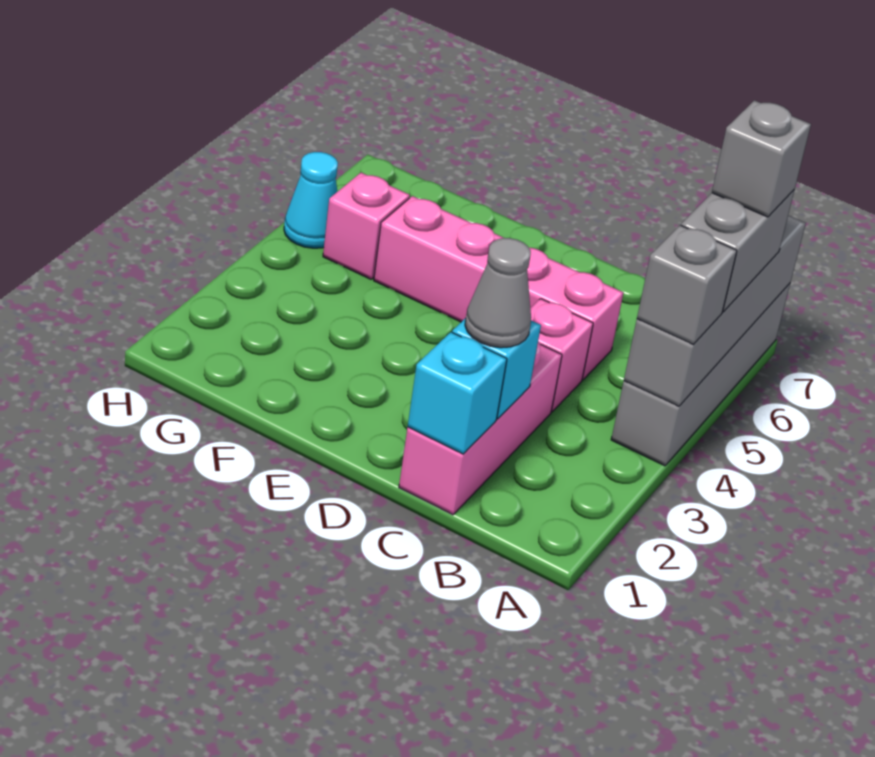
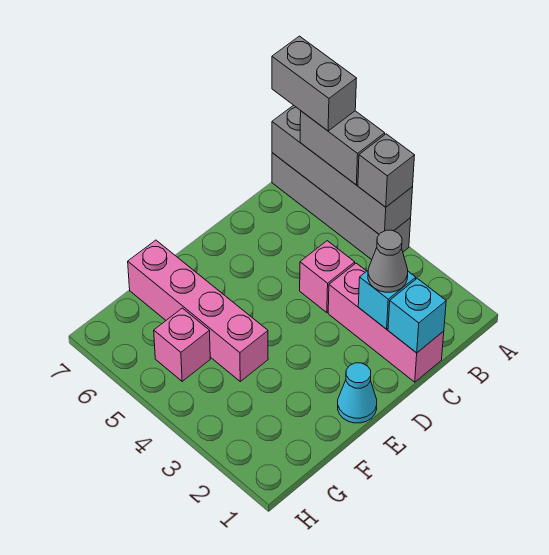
grey 1x1 brick [712,100,811,217] -> grey 1x2 brick [272,36,357,131]
pink 1x4 brick [374,196,624,380] -> pink 1x4 brick turned to [128,240,268,381]
cyan 1x1 cone [284,152,338,248] -> cyan 1x1 cone moved to [338,363,377,423]

